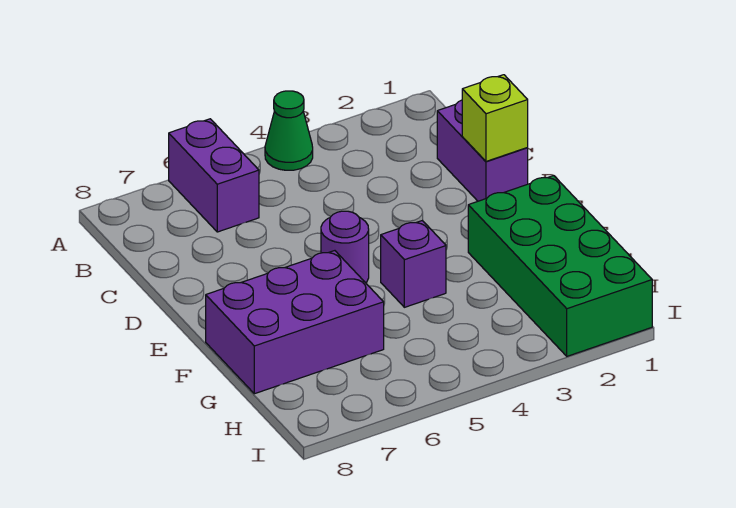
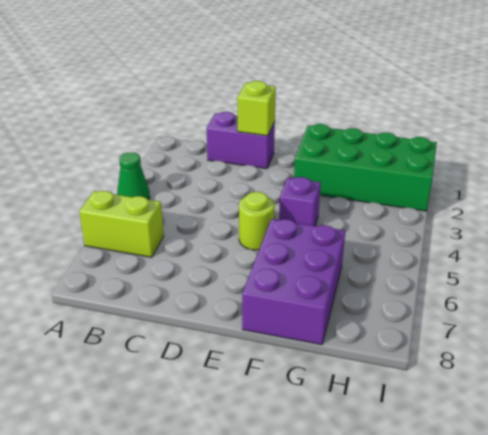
purple 1x2 brick [169,119,259,232] -> lime 1x2 brick [79,191,164,257]
purple 1x1 round brick [321,211,369,283] -> lime 1x1 round brick [239,192,274,250]

